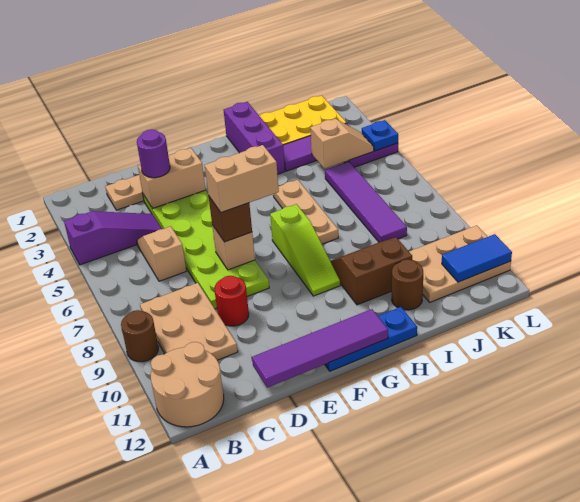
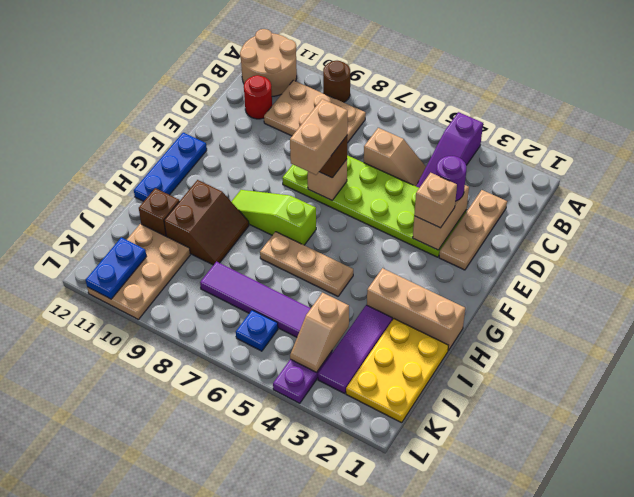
red 1x1 round brick [214,276,249,326] -> red 1x1 round brick moved to [244,75,272,119]
purple 1x4 tile [252,309,388,388] -> none
none -> tan 1x1 brick [414,173,457,228]
purple 1x3 brick [224,102,285,174] -> tan 1x3 brick [367,268,465,351]
brown 1x1 round brick [392,259,423,310] -> brown 1x1 brick [139,188,179,236]
blue 1x2 tile [442,234,512,282] -> blue 1x2 plate [86,237,146,299]
blue 1x1 plate [362,120,398,151] -> blue 1x1 plate moved to [236,310,278,351]

